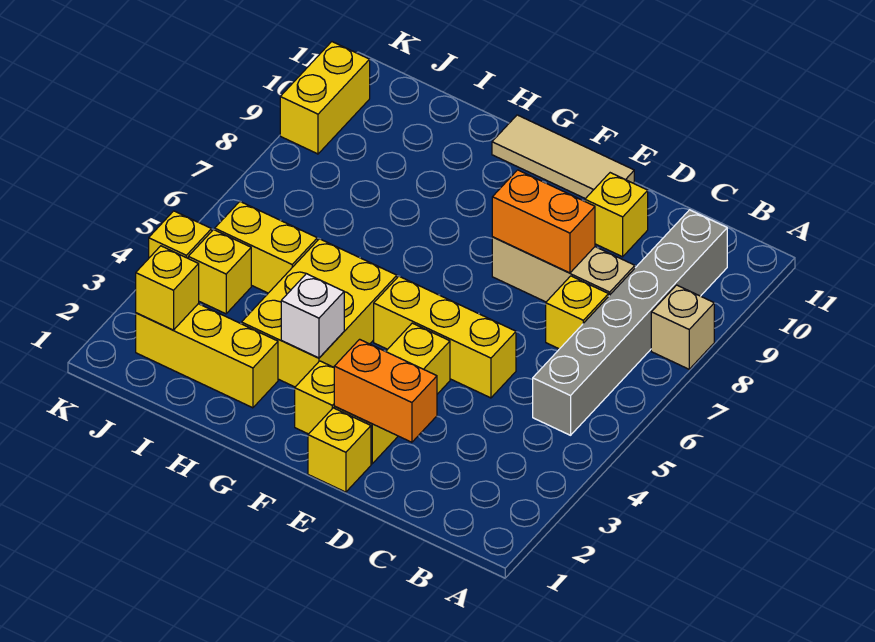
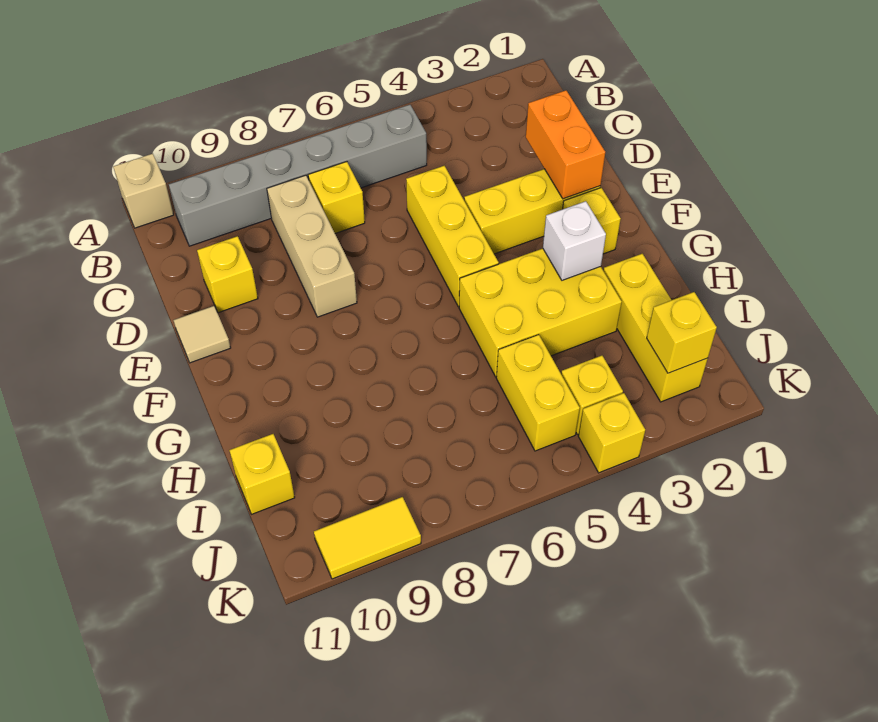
tan 1x1 brick [651,285,714,369] -> tan 1x1 brick moved to [113,154,174,228]
orange 1x2 brick [492,170,595,273] -> none
yellow 1x1 brick [308,408,371,492] -> yellow 1x1 brick moved to [229,434,295,514]
tan 1x3 tile [492,115,634,199] -> tan 1x1 tile [173,306,231,363]
yellow 1x2 brick [280,42,370,154] -> yellow 1x2 tile [314,497,421,579]

